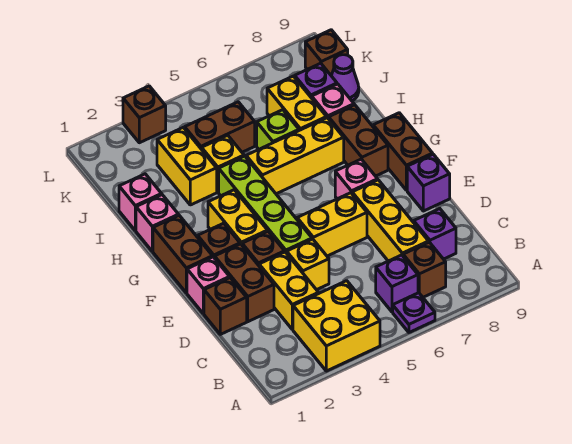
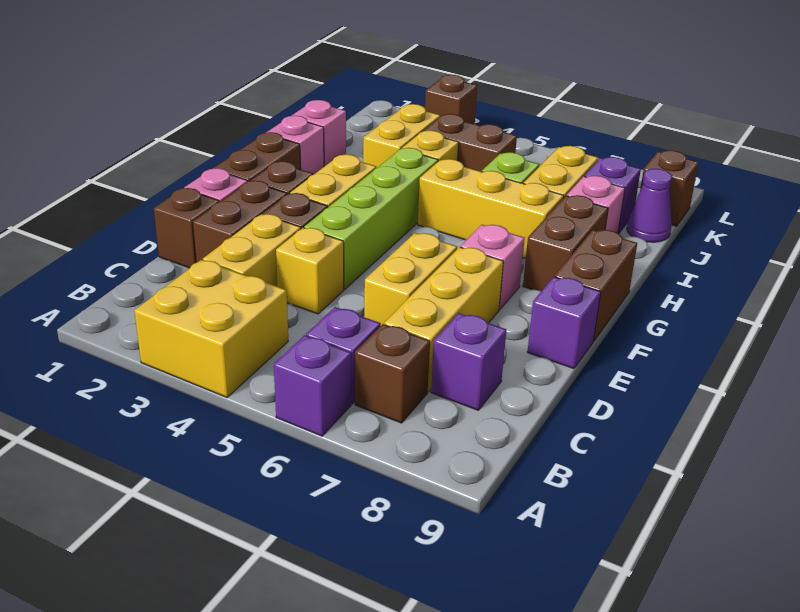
purple 1x1 plate [393,293,435,332] -> purple 1x1 brick [274,335,351,436]
yellow 1x2 brick [297,193,367,256] -> yellow 1x2 brick turned to [364,233,457,326]

